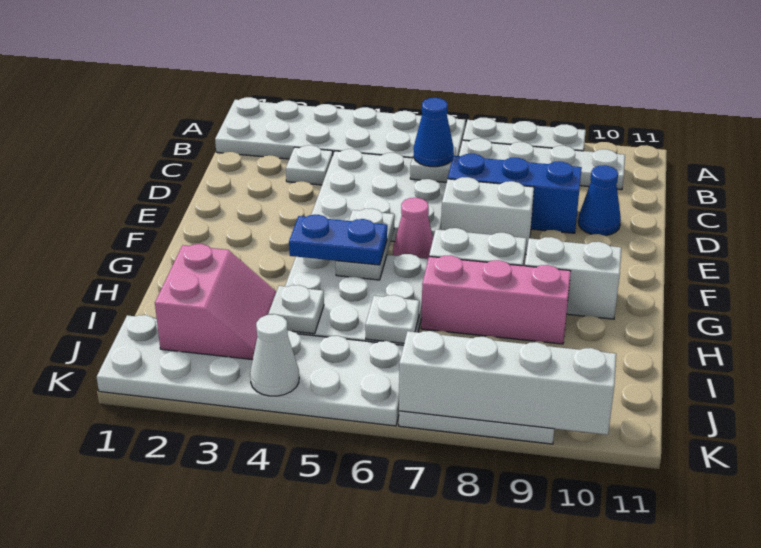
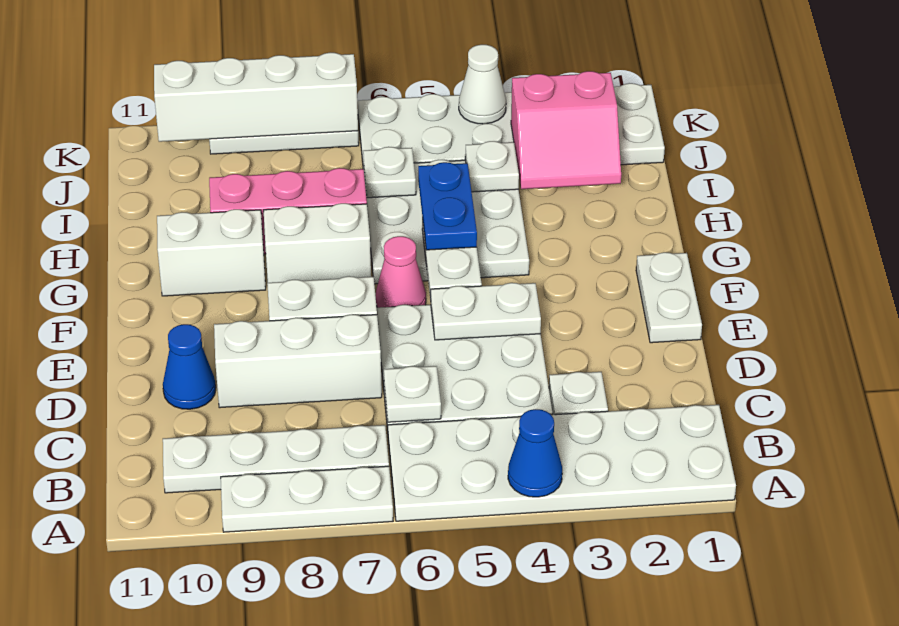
blue 1x1 cone [414,98,454,167] -> blue 1x1 cone moved to [508,409,562,497]
blue 1x3 brick [448,154,582,233] -> white 1x3 brick [214,314,382,408]
none -> white 1x2 plate [636,252,702,343]
none -> white 1x2 plate [431,283,541,340]
blue 1x2 plate [289,215,387,265] -> blue 1x2 plate turned to [418,162,477,250]
pink 2x2 slope [155,244,276,360] -> pink 2x2 slope turned to [511,71,621,189]

